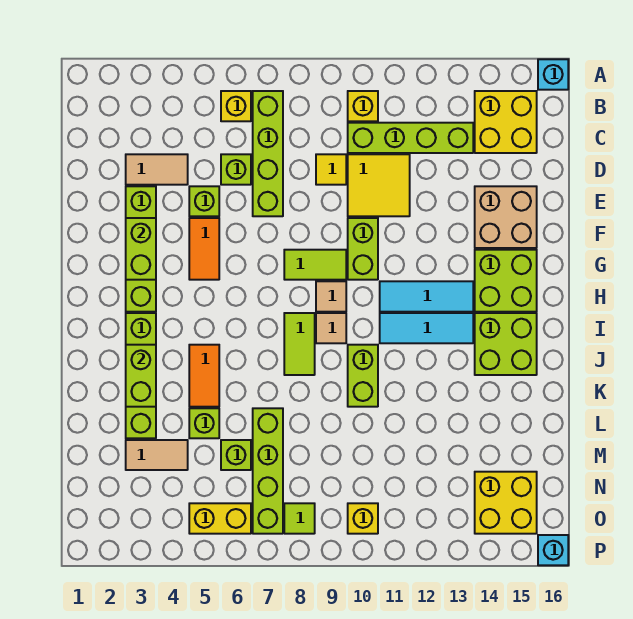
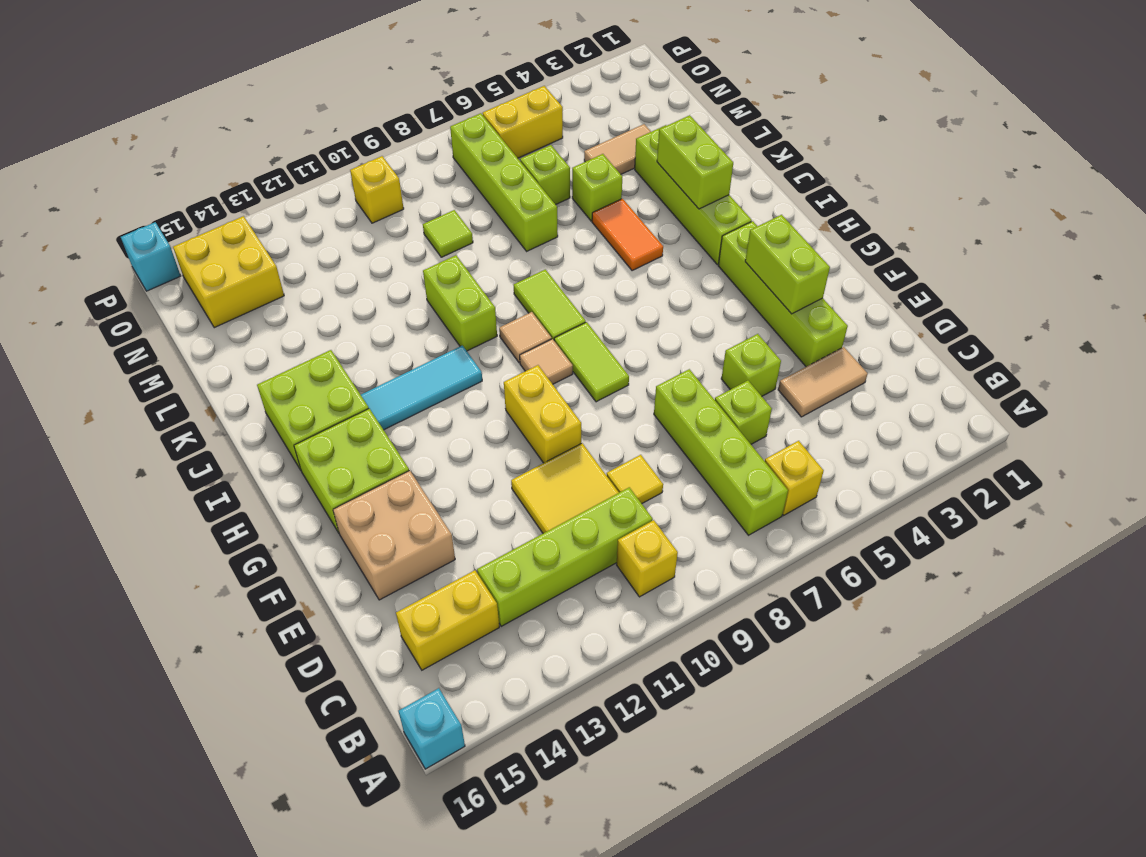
yellow 2x2 brick [475,91,537,153] -> yellow 1x2 brick [396,570,499,670]
orange 1x2 tile [189,218,219,280] -> none
lime 1x2 brick [348,218,378,280] -> yellow 1x2 brick [504,365,581,463]
lime 1x2 tile [284,250,346,280] -> lime 1x2 tile turned to [554,322,629,402]
cyan 1x3 tile [380,281,473,312] -> none
lime 1x1 tile [284,503,315,534] -> lime 1x1 tile moved to [423,210,473,257]

